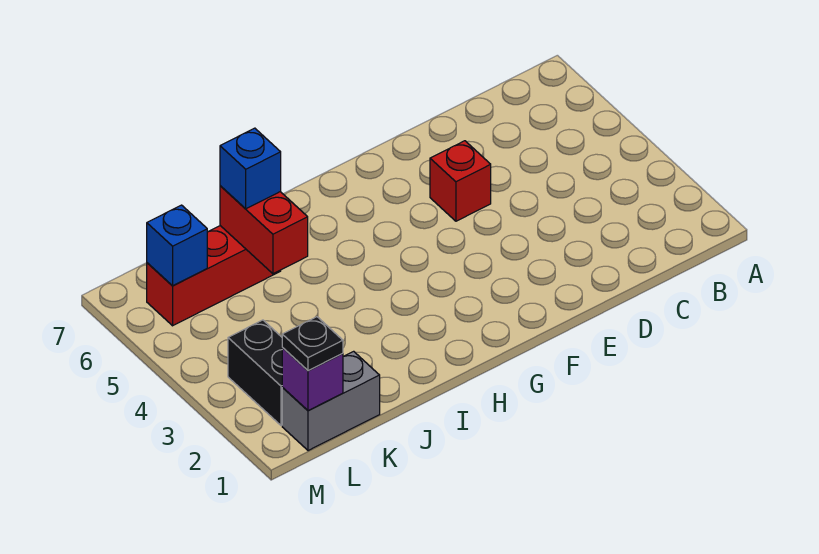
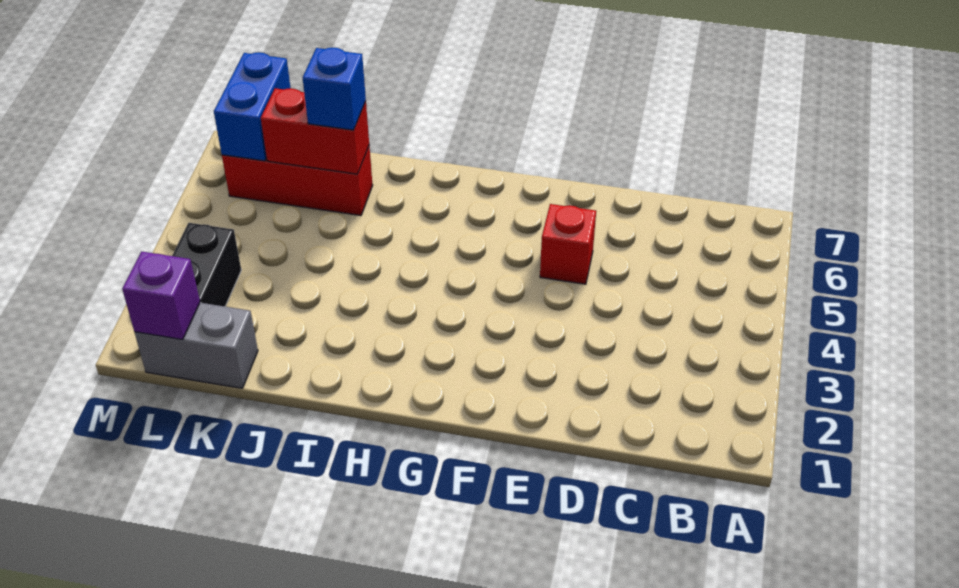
red 1x2 brick [220,186,308,274] -> red 1x2 brick turned to [261,88,369,174]
black 1x1 plate [282,317,343,371] -> none
blue 1x1 brick [147,205,207,286] -> blue 1x2 brick [214,52,290,161]

